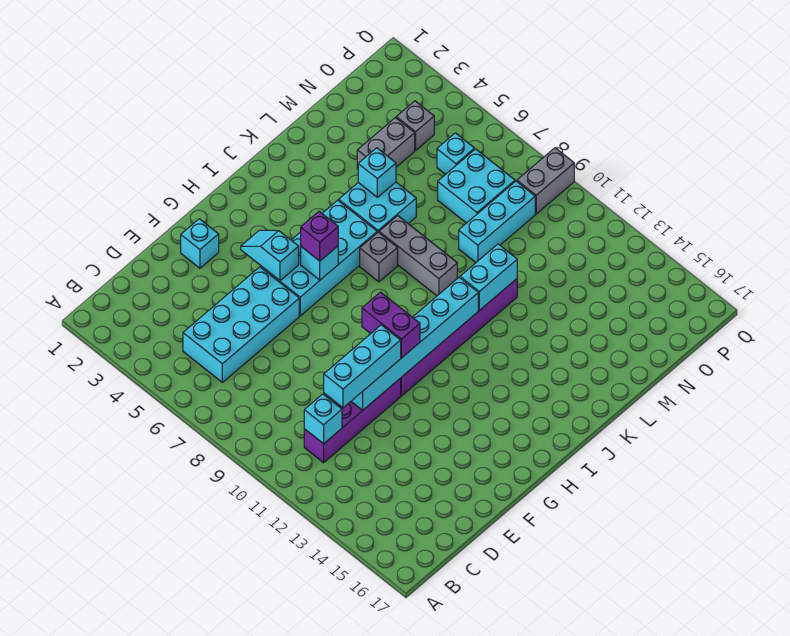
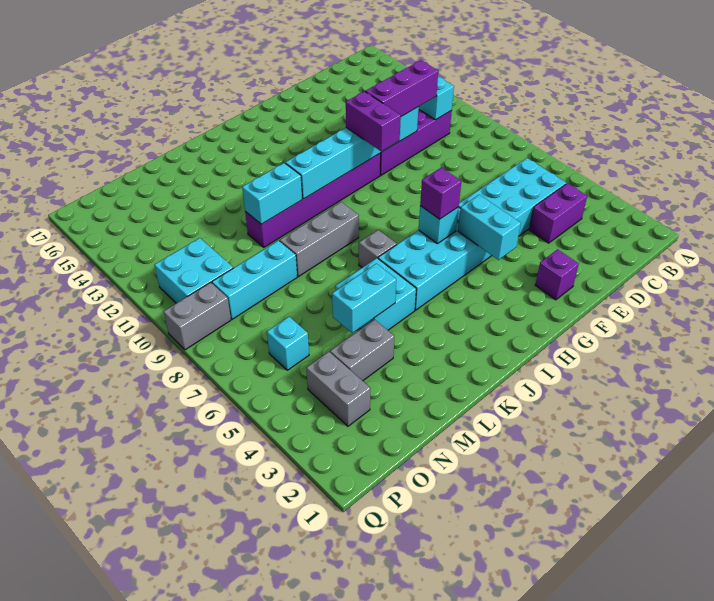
none -> purple 1x2 brick [529,183,587,243]
cyan 1x3 brick [324,325,401,408] -> purple 1x3 brick [365,60,438,117]
cyan 1x1 brick [181,219,219,268] -> purple 1x1 brick [535,249,579,300]
cyan 1x2 slope [241,230,299,281] -> cyan 1x2 brick [458,195,521,260]
grey 1x3 brick [379,216,457,296] -> grey 1x3 brick turned to [280,202,359,277]
cyan 1x1 brick [358,148,396,197] -> cyan 1x2 brick [332,264,396,333]
cyan 2x2 brick [438,149,515,223] -> cyan 2x2 brick moved to [154,238,233,303]
grey 1x1 brick [396,101,434,150] -> grey 1x2 brick [306,352,370,426]

